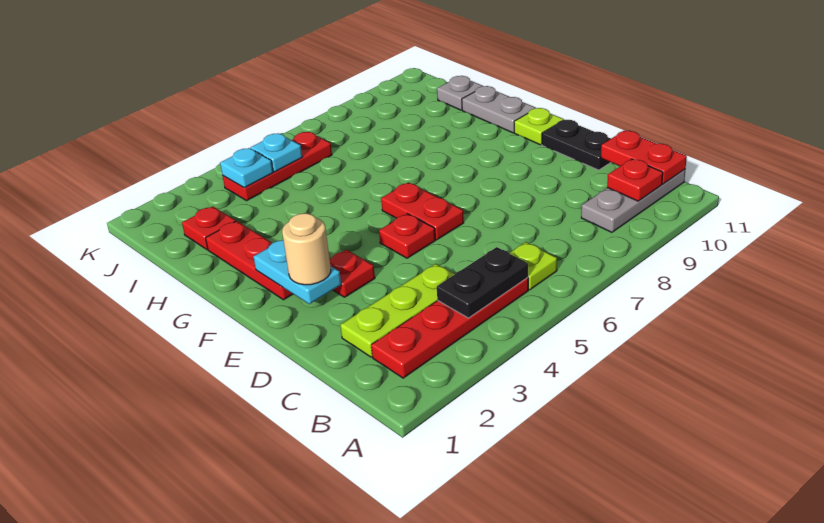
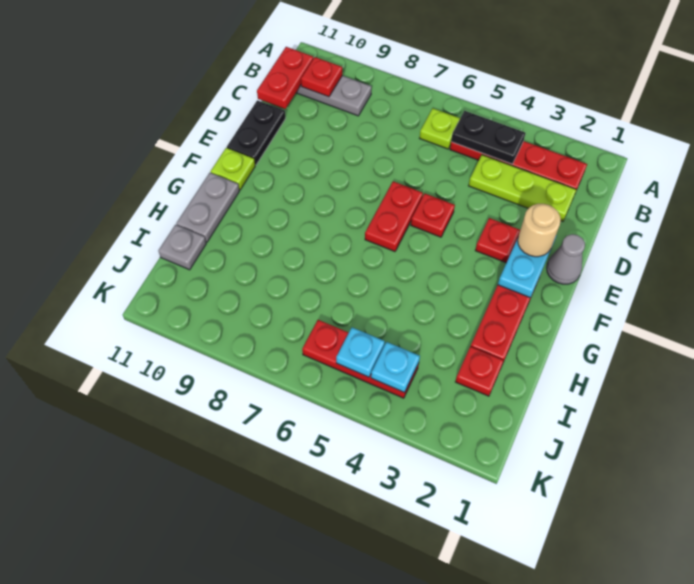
none -> grey 1x1 cone [547,234,585,284]

